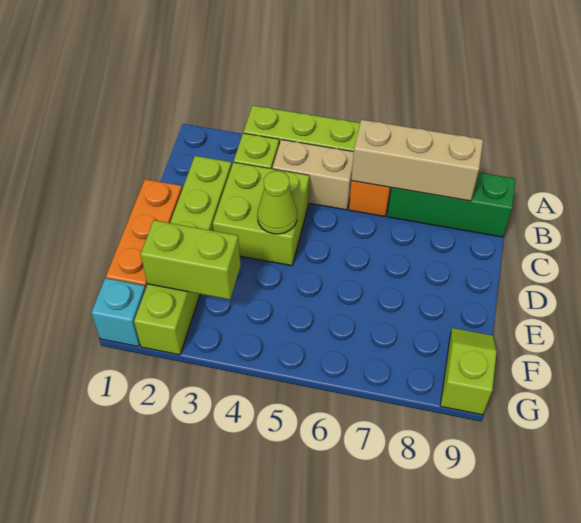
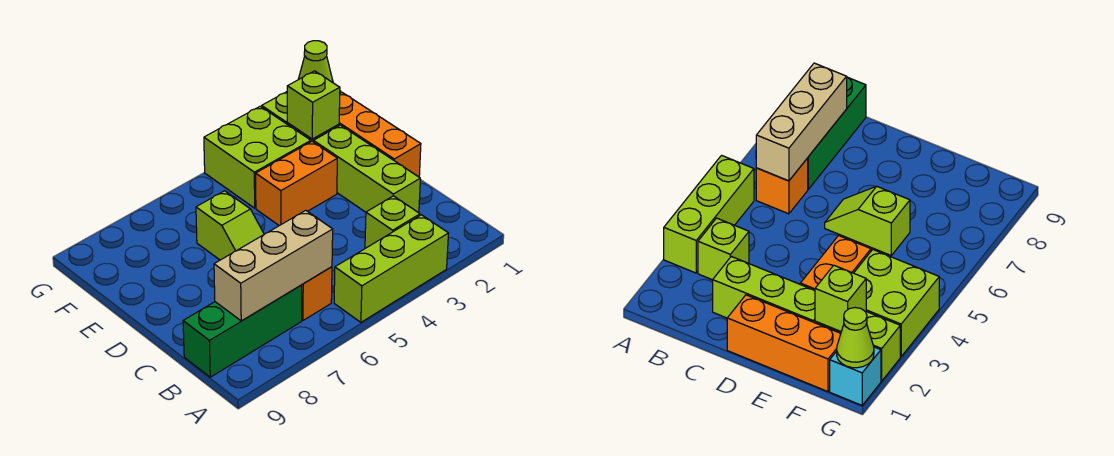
tan 1x2 brick [272,140,354,210] -> none
lime 2x2 brick [213,162,309,266] -> lime 2x2 brick moved to [204,106,311,208]
lime 1x1 cone [257,171,297,234] -> lime 1x1 cone moved to [298,41,333,82]
none -> orange 1x2 brick [256,141,337,226]
lime 1x2 brick [141,220,241,299] -> lime 1x1 brick [287,71,340,139]
lime 1x2 slope [440,328,497,415] -> lime 1x2 slope moved to [196,191,264,260]

